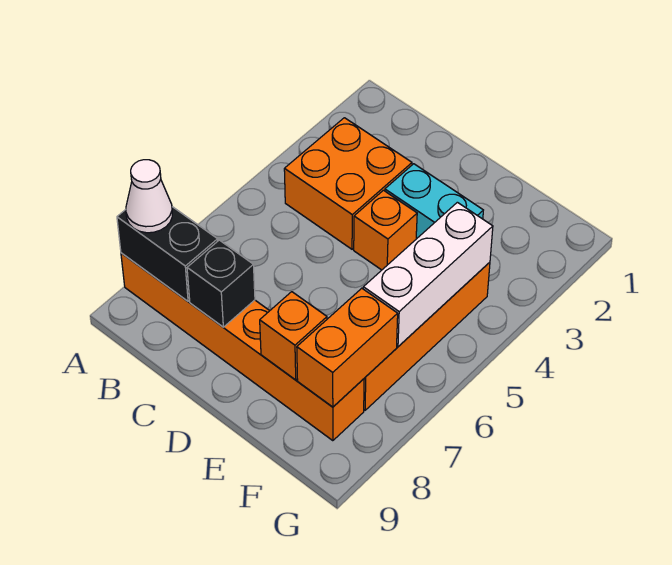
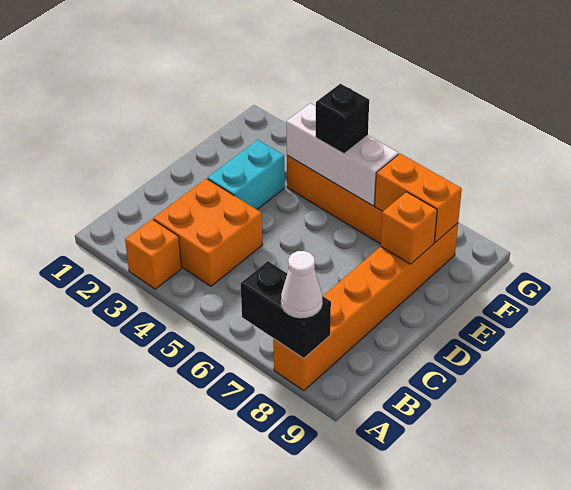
black 1x2 brick [117,207,218,301] -> black 1x2 brick turned to [241,261,331,358]
black 1x1 brick [187,240,255,327] -> black 1x1 brick moved to [316,84,369,154]
orange 1x1 brick [354,190,417,270] -> orange 1x1 brick moved to [125,219,181,289]

